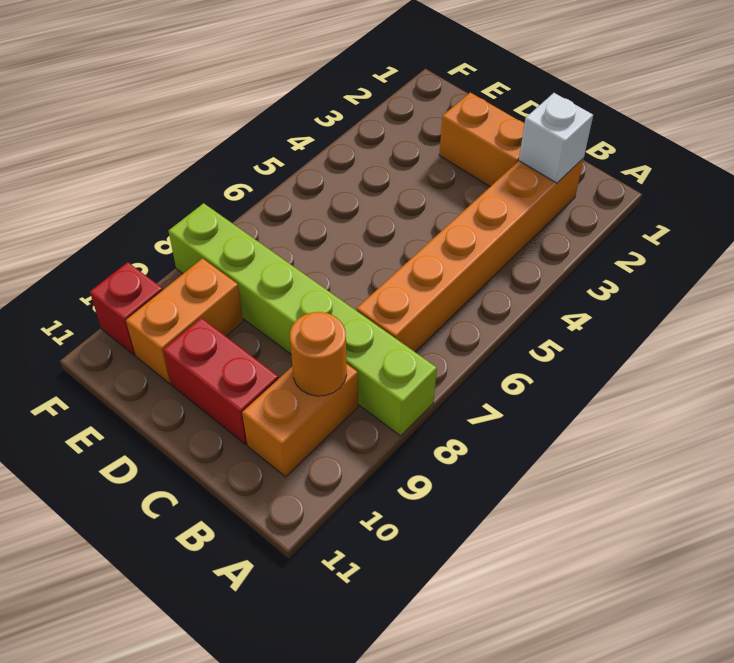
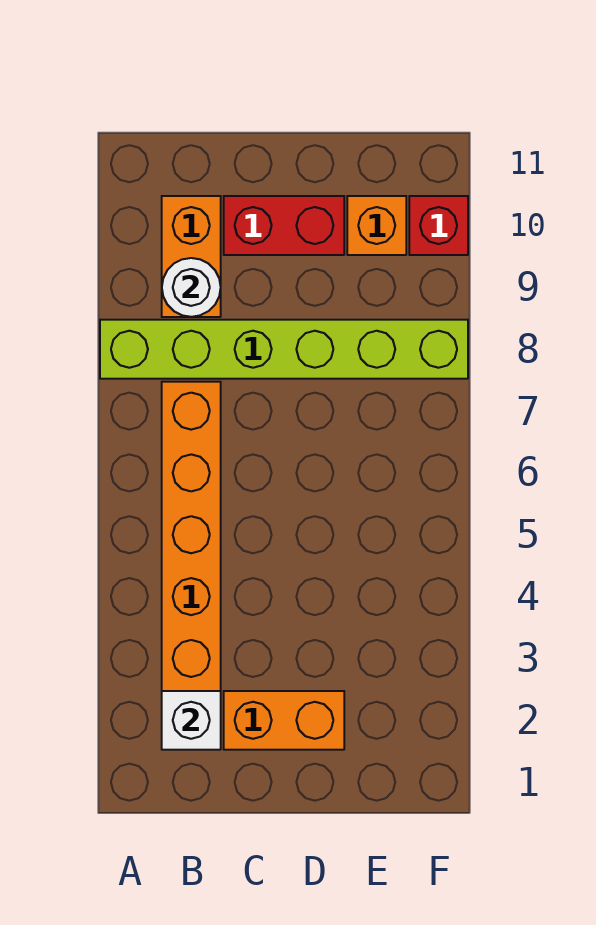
orange 1x1 round brick [290,312,347,396] -> white 1x1 round brick [162,258,221,317]
orange 1x2 brick [126,258,243,384] -> orange 1x1 brick [347,196,406,255]

